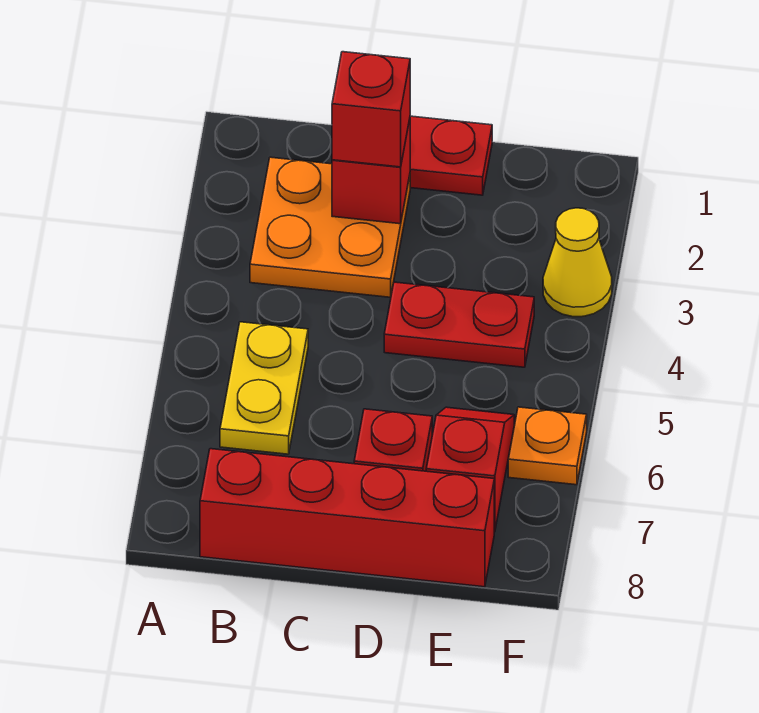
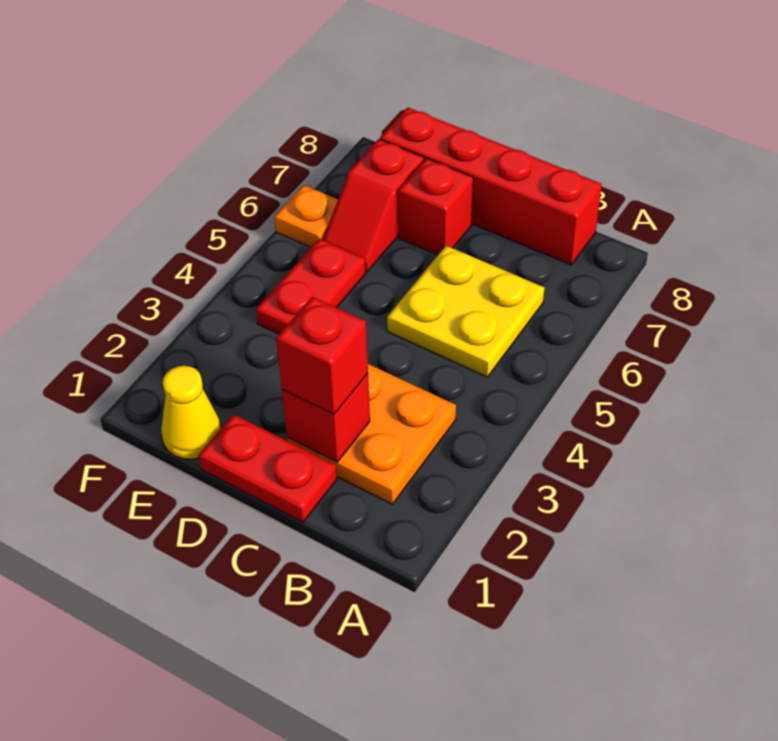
yellow 1x2 plate [220,322,308,454] -> yellow 2x2 plate [387,246,544,377]
red 1x2 plate [384,282,534,367] -> red 1x2 plate turned to [256,239,366,334]
yellow 1x1 cone [543,208,612,317] -> yellow 1x1 cone moved to [161,366,221,459]

